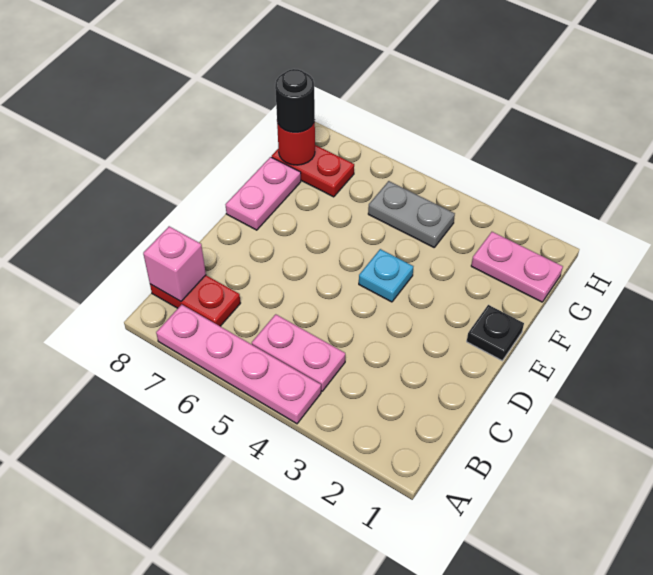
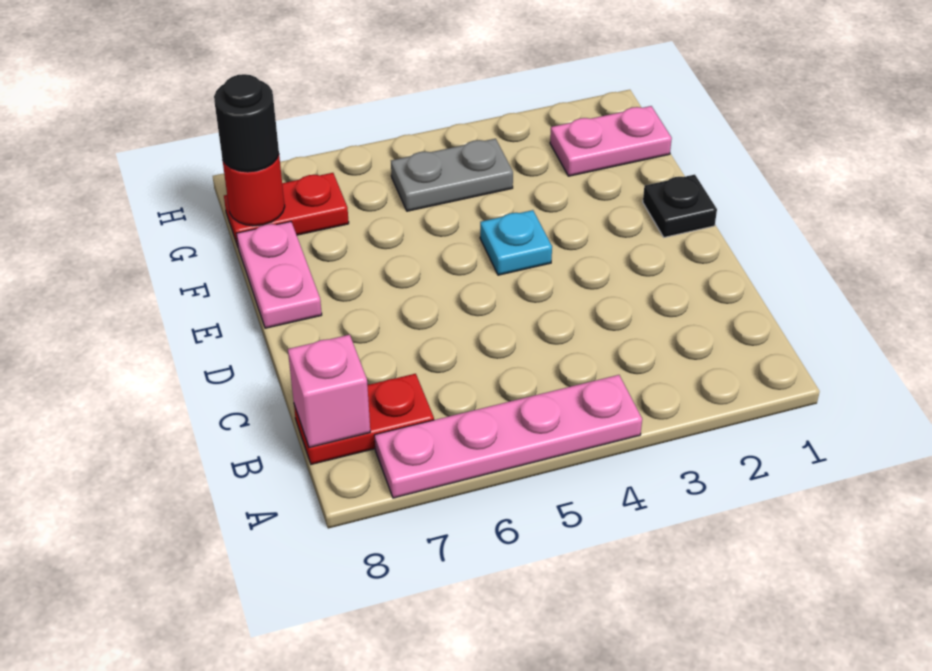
pink 1x2 plate [252,314,345,391] -> none

